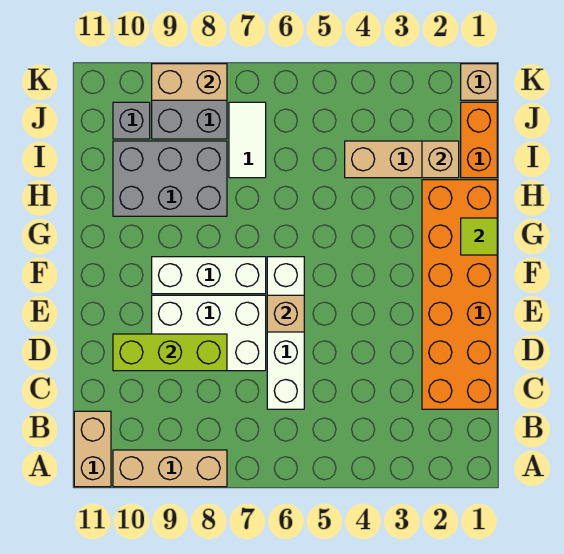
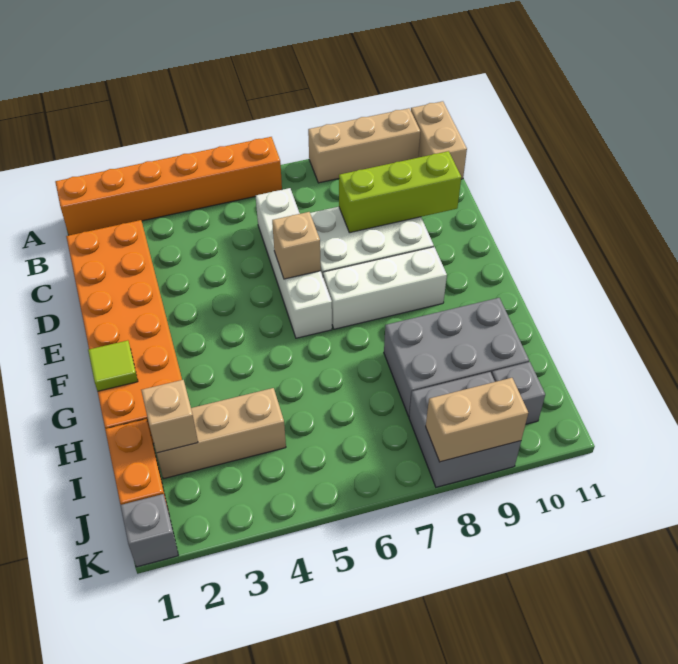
none -> orange 1x6 brick [55,137,282,235]
white 1x2 tile [229,102,266,178] -> none
tan 1x1 brick [461,64,497,100] -> grey 1x1 brick [120,494,179,567]

